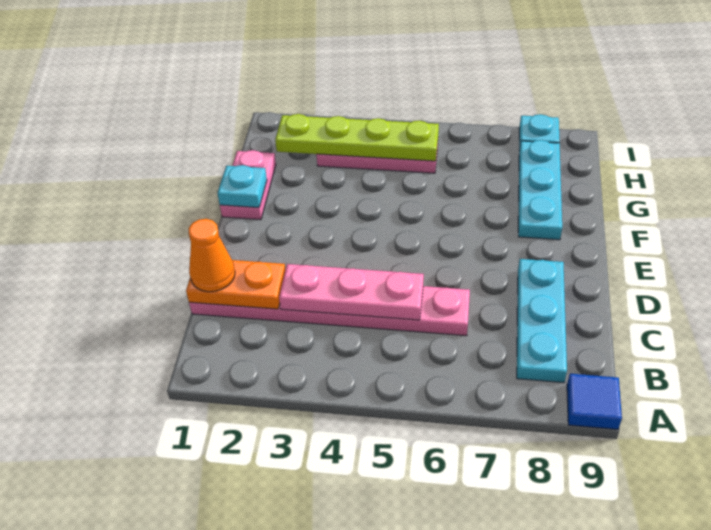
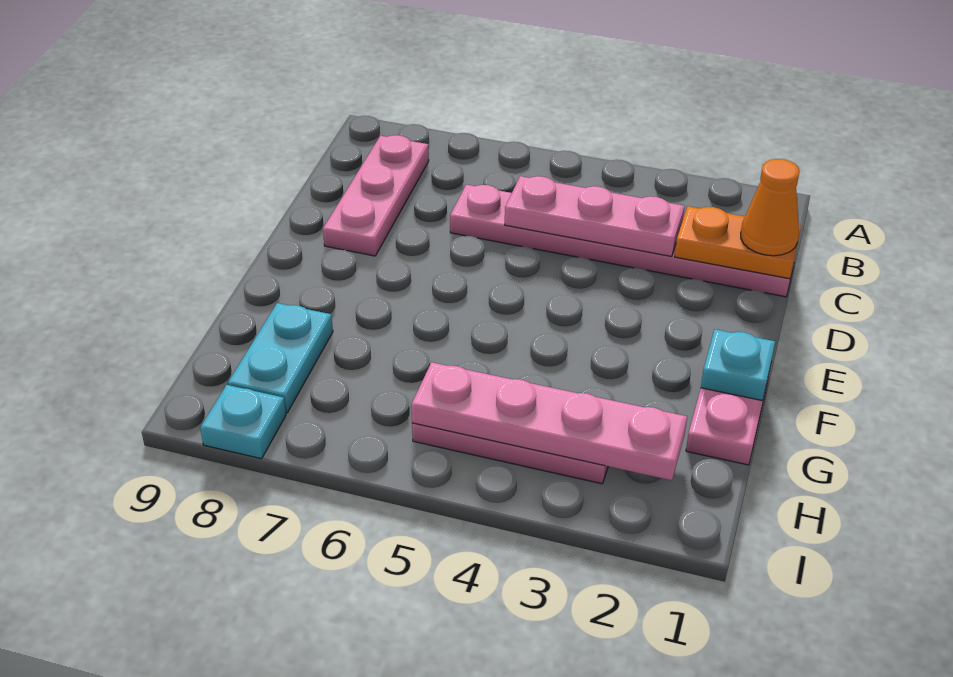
blue 1x1 tile [567,374,622,429] -> none
cyan 1x3 plate [517,259,567,383] -> pink 1x3 plate [323,135,429,256]
cyan 1x3 plate [518,140,562,240] -> cyan 1x2 plate [228,303,333,413]
lime 1x4 plate [275,114,439,161] -> pink 1x4 plate [411,362,687,480]

